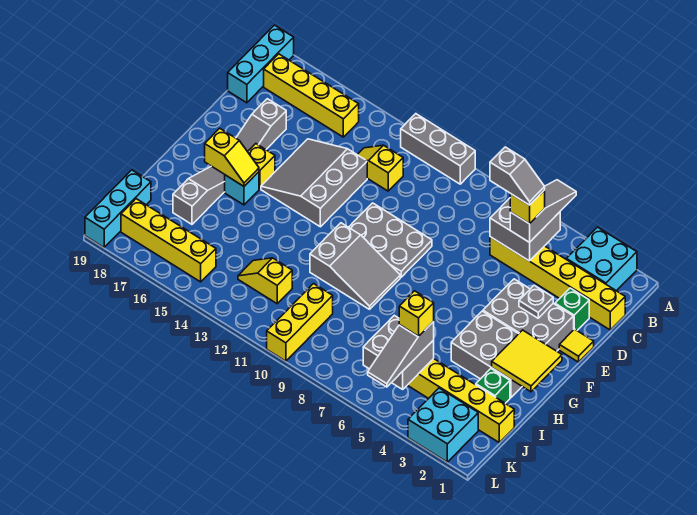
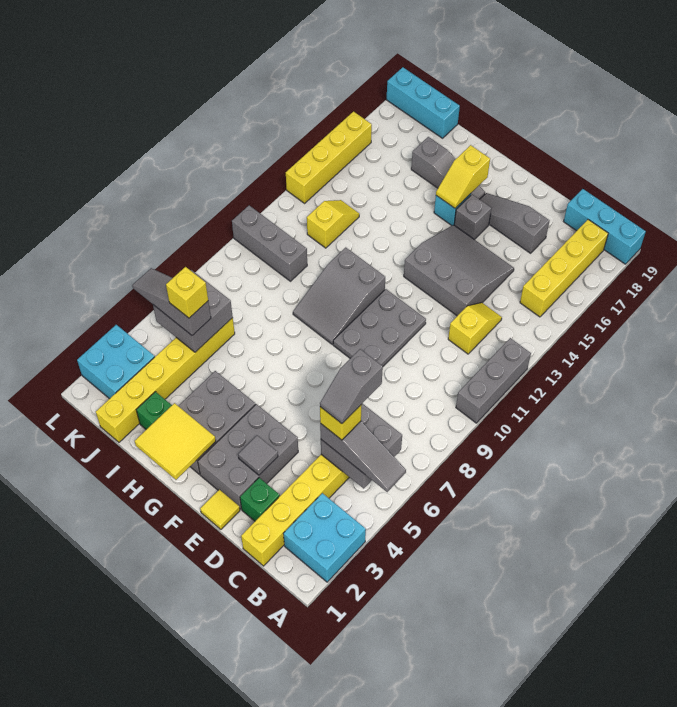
grey 1x1 plate [519,285,553,318] -> grey 1x1 tile [238,435,278,475]
yellow 1x1 brick [248,144,275,189] -> grey 1x1 brick [454,194,491,240]
yellow 1x3 brick [267,284,333,361] -> grey 1x3 brick [232,205,307,281]
yellow 1x4 brick [121,199,216,282] -> yellow 1x4 brick moved to [286,112,372,203]

